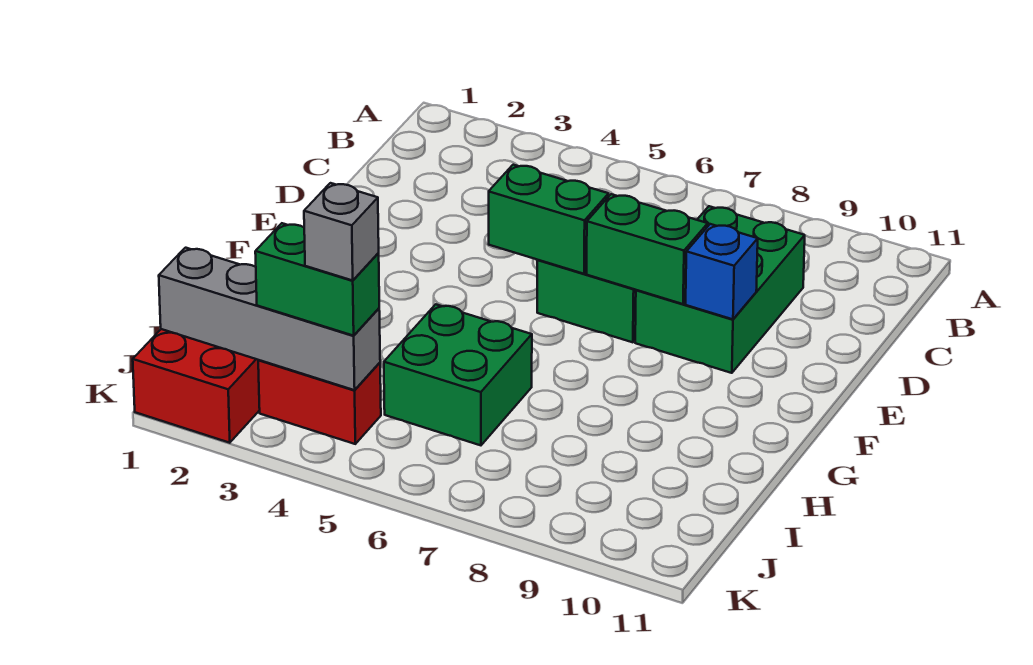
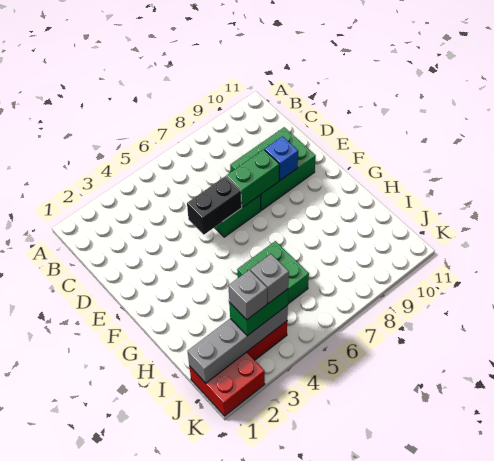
green 2x3 brick [635,206,805,373] -> green 2x3 brick turned to [230,127,316,210]
green 1x2 brick [489,165,609,274] -> black 1x2 brick [187,176,242,235]
none -> grey 1x1 brick [228,270,267,320]

